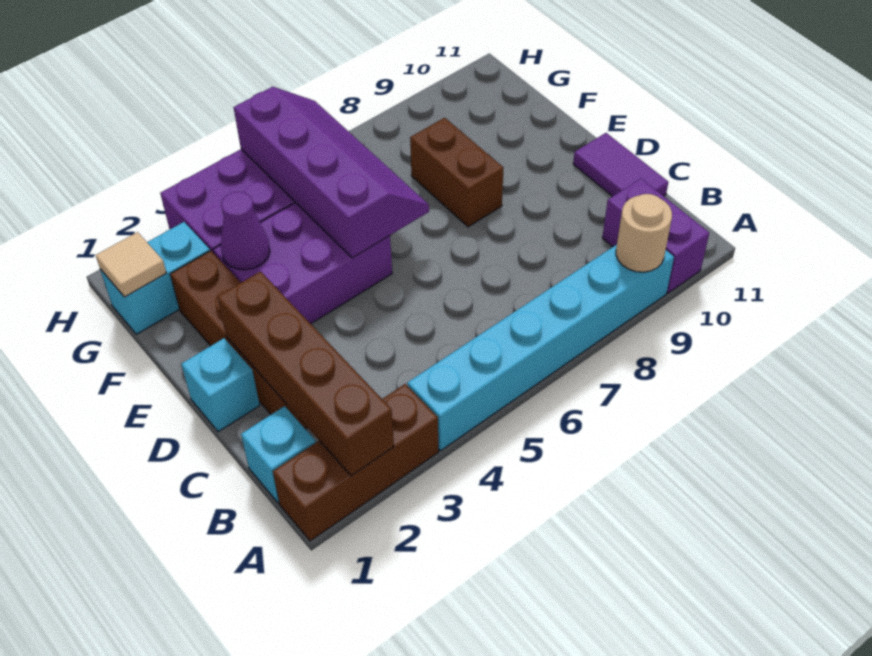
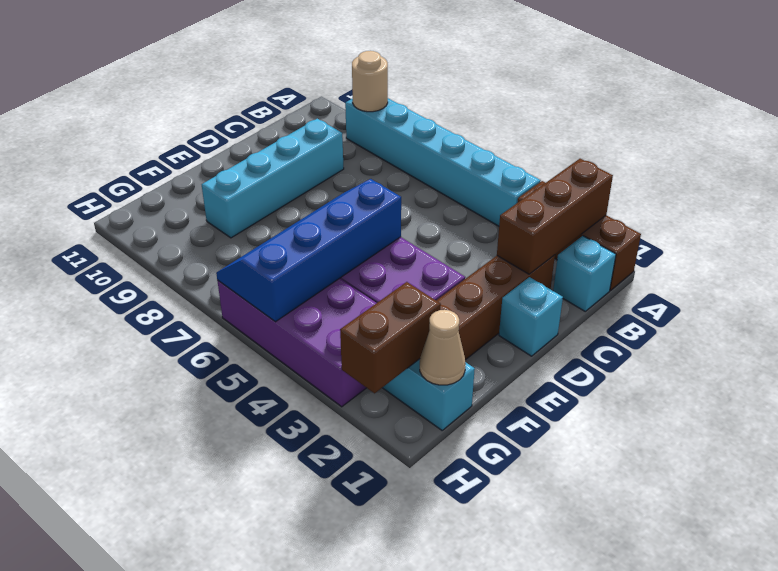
brown 1x4 brick [217,272,394,476] -> brown 1x3 brick [497,159,613,274]
purple 1x2 brick [602,179,709,293] -> none
none -> cyan 1x4 brick [202,119,344,238]
purple 1x2 tile [573,133,668,196] -> none
purple 2x4 slope [234,87,429,258] -> blue 2x4 slope [216,179,401,322]
brown 1x2 brick [410,118,504,227] -> brown 1x2 brick moved to [340,282,441,393]
purple 1x1 cone [221,192,270,270] -> none
tan 1x1 tile [96,232,166,297] -> tan 1x1 cone [420,310,466,385]

